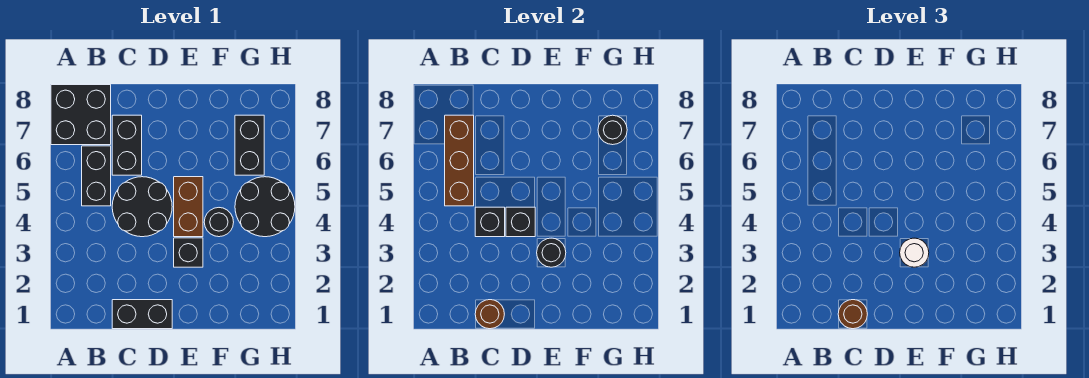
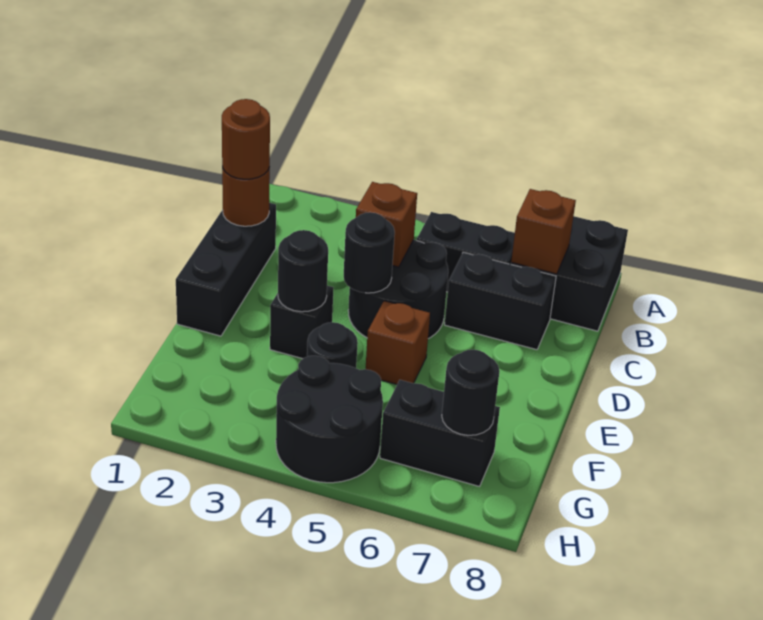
brown 1x3 brick [445,115,474,206] -> brown 1x1 brick [511,189,576,274]
black 1x2 brick [112,300,172,329] -> black 1x3 brick [176,203,276,336]
black 1x1 brick [475,207,505,237] -> brown 1x1 brick [356,182,417,267]
black 1x1 brick [506,207,535,237] -> black 1x1 round brick [344,212,395,293]
white 1x1 round brick [900,238,929,267] -> none
brown 1x2 brick [174,177,203,237] -> brown 1x1 brick [366,301,430,384]

